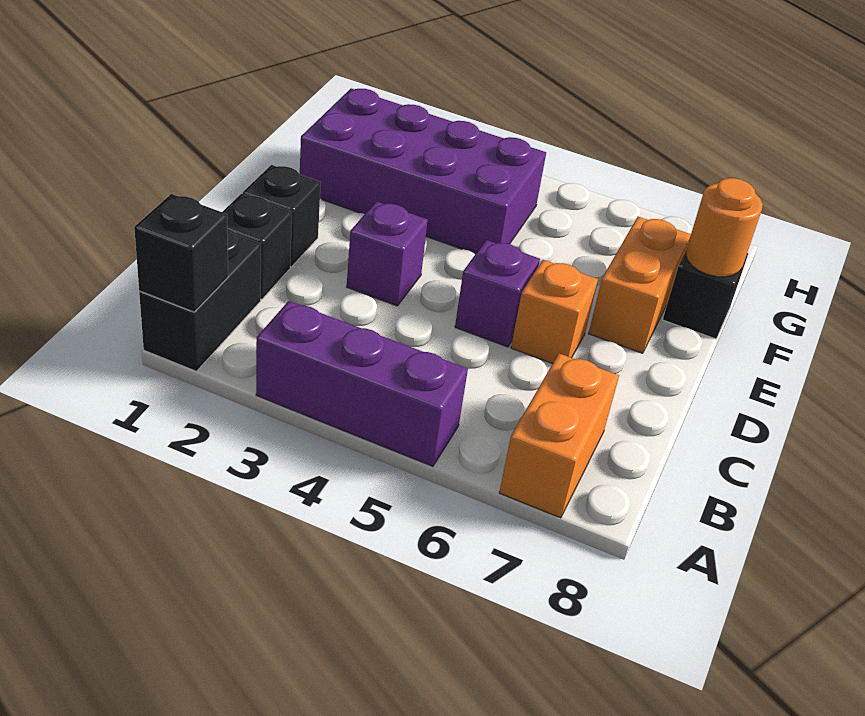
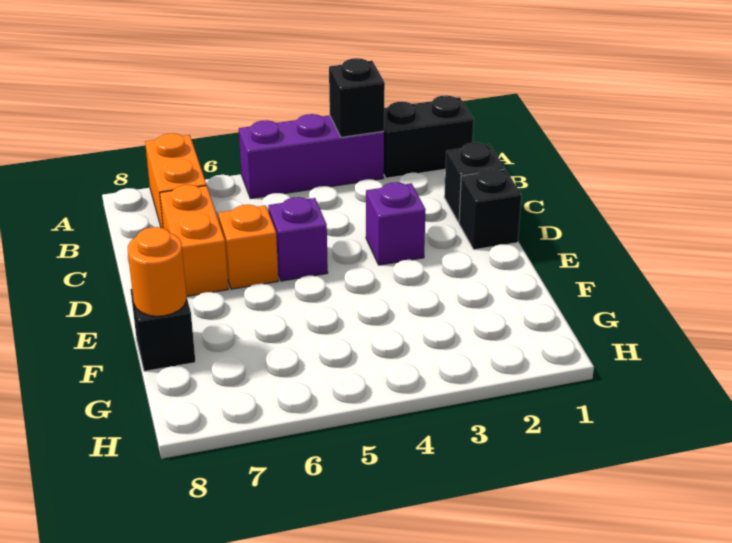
black 1x2 brick [139,229,261,371] -> black 1x2 brick turned to [384,95,474,178]
black 1x1 brick [134,194,228,312] -> black 1x1 brick moved to [329,58,385,137]
orange 1x2 brick [588,217,691,353] -> orange 1x2 brick moved to [160,185,228,296]
purple 2x4 brick [300,88,546,254] -> none

